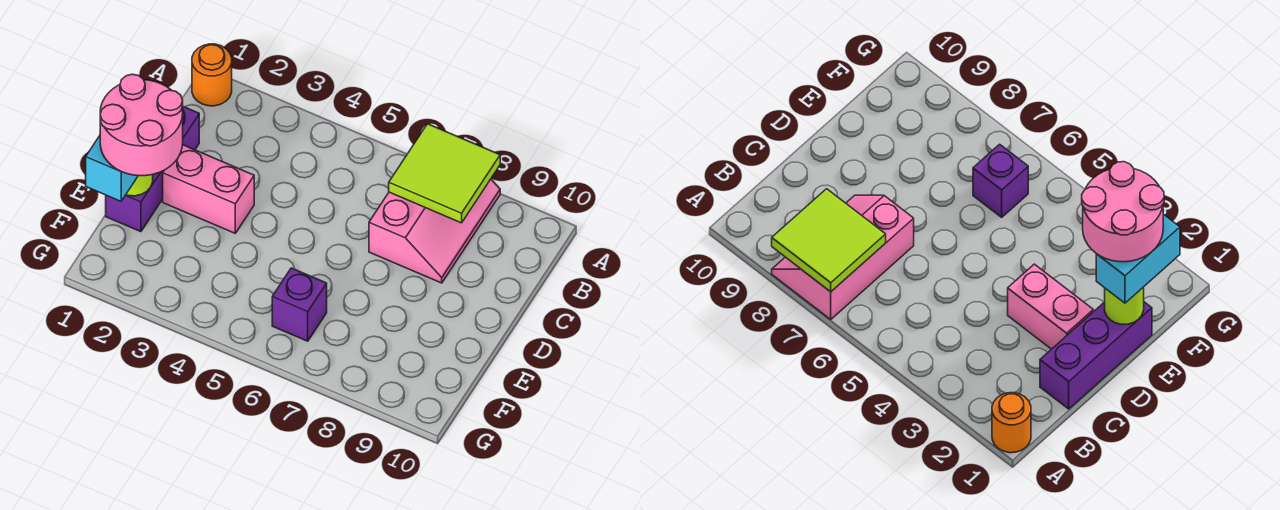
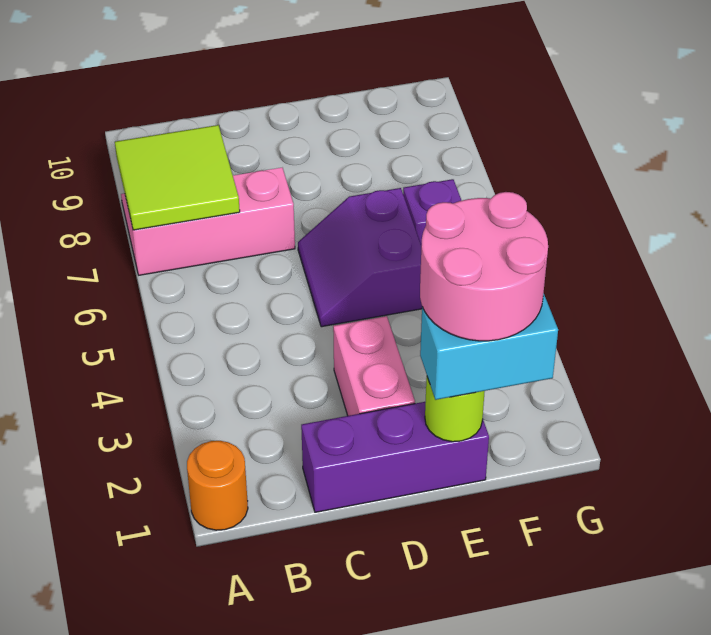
none -> purple 2x2 slope [298,188,422,327]

